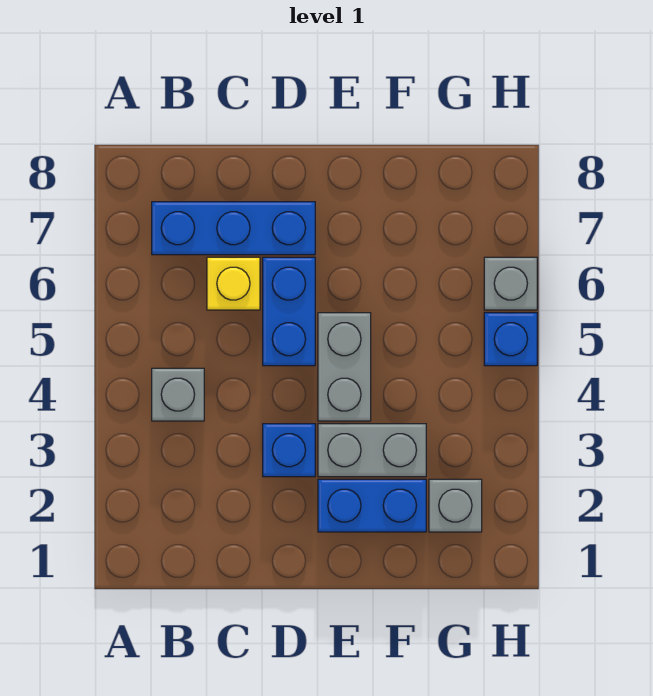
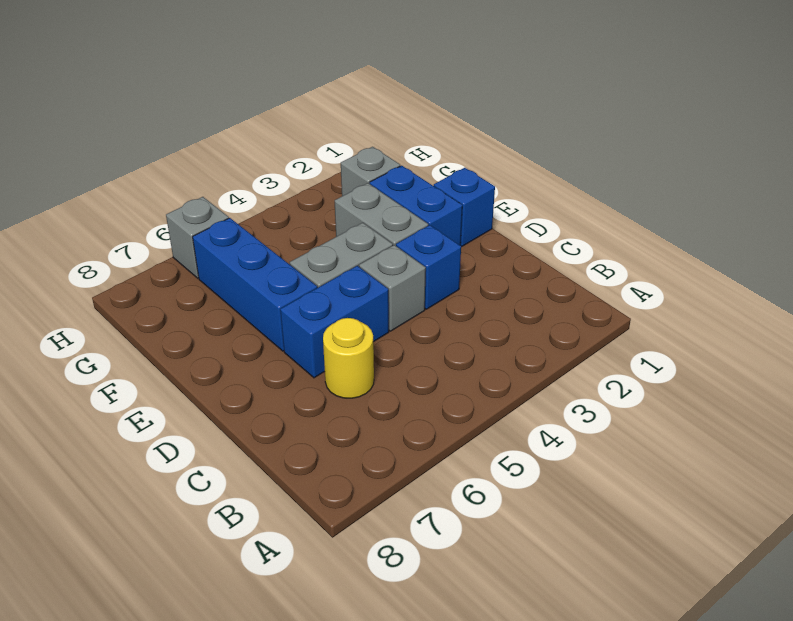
grey 1x1 brick [152,368,204,421] -> grey 1x1 brick moved to [359,245,426,331]
blue 1x3 brick [152,202,315,255] -> blue 1x3 brick moved to [193,218,317,351]
yellow 1x1 brick [207,257,260,310] -> yellow 1x1 round brick [323,318,374,398]
blue 1x1 brick [484,313,537,366] -> blue 1x1 brick moved to [434,168,495,246]

